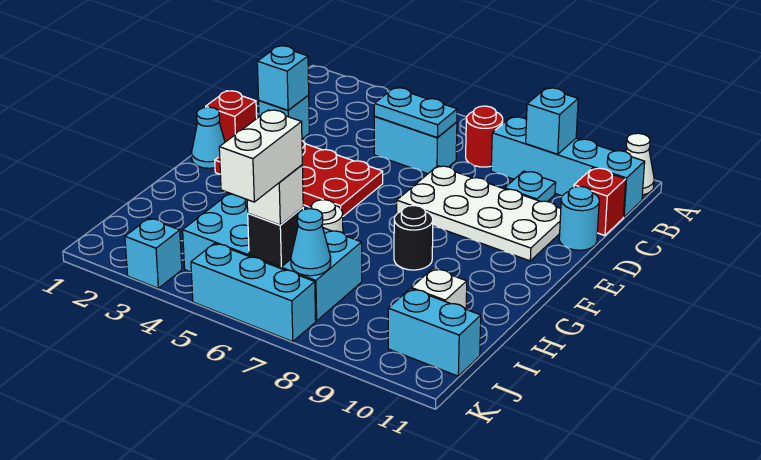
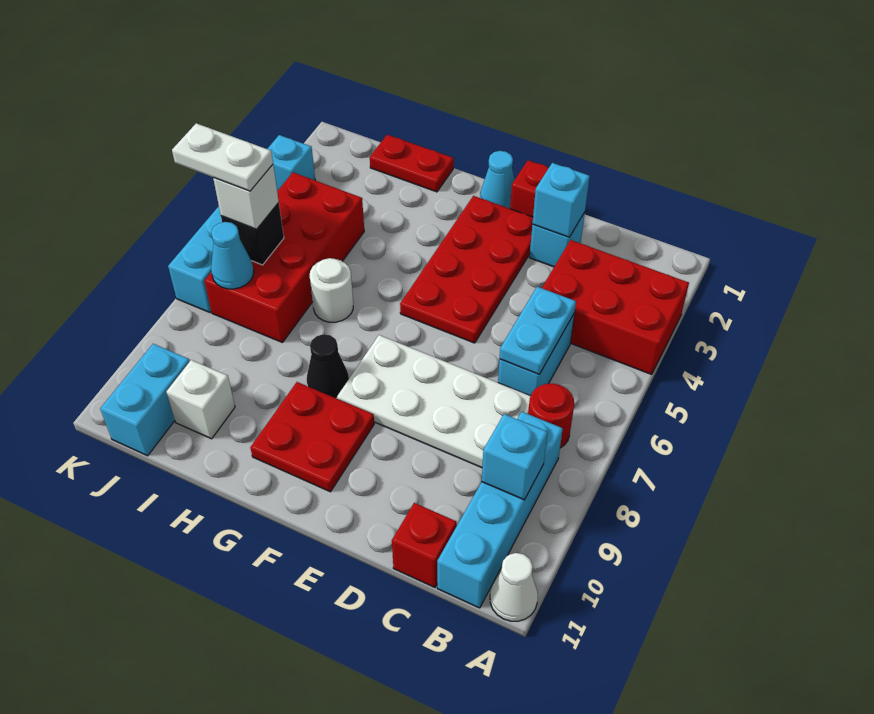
none -> red 2x3 brick [542,240,689,374]
cyan 1x1 plate [505,171,556,202] -> none
white 2x4 plate [397,166,561,261] -> white 2x4 plate turned to [337,335,530,468]
cyan 1x1 round brick [559,186,599,250] -> none
none -> red 2x2 plate [250,382,374,492]
black 1x1 round brick [394,206,433,270] -> black 1x1 cone [307,334,349,398]
none -> red 1x2 plate [370,135,454,192]
cyan 2x4 brick [183,193,362,321] -> red 2x4 brick [204,172,364,342]
white 1x2 brick [219,110,302,202] -> white 1x2 plate [172,123,273,191]

